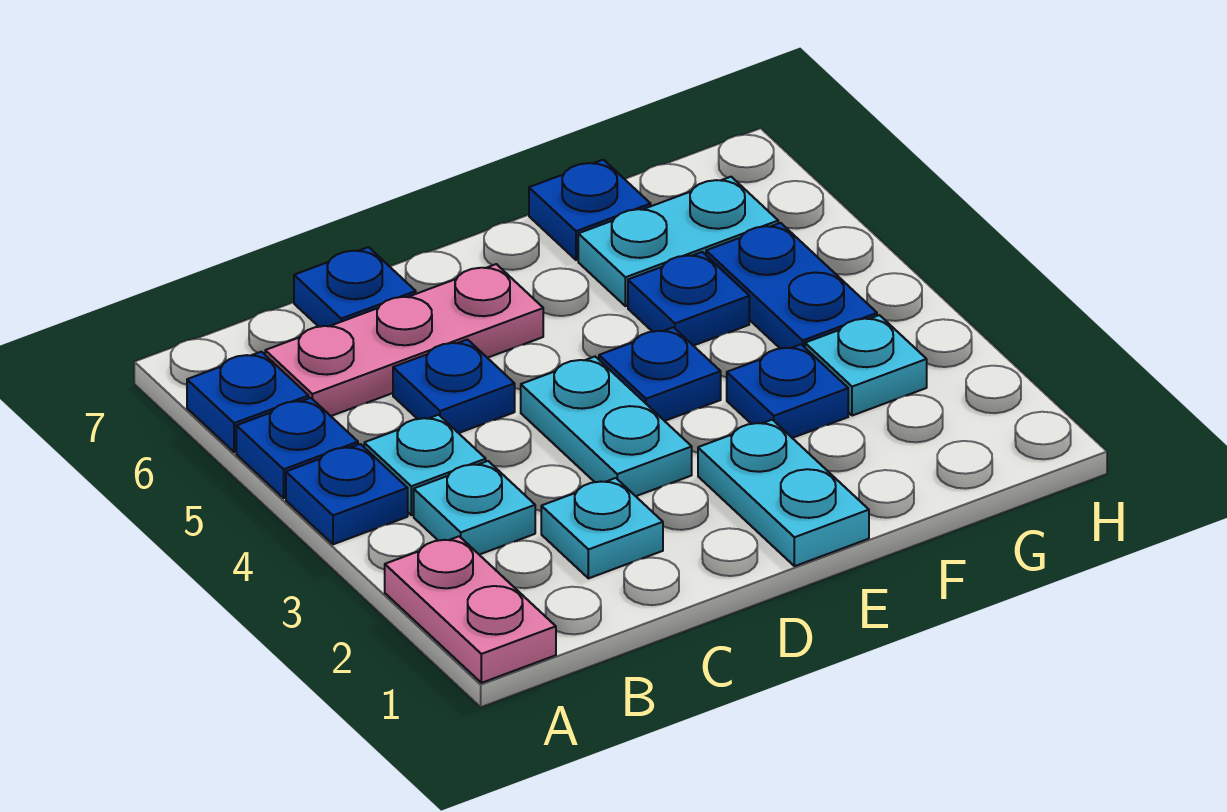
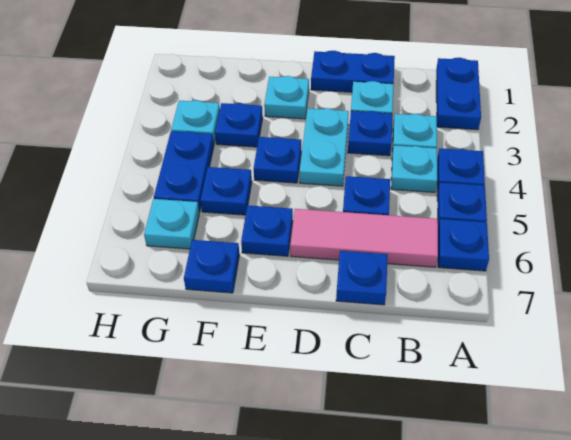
pink 1x2 plate [385,536,556,683] -> blue 1x2 plate [436,58,481,130]
pink 1x3 plate [265,264,543,416] -> pink 1x3 tile [290,209,438,267]
none -> blue 1x2 plate [311,51,395,92]
none -> blue 1x1 plate [348,111,393,156]
cyan 1x2 plate [698,420,869,566] -> cyan 1x1 plate [264,76,309,119]
none -> blue 1x1 plate [241,205,293,256]
cyan 1x2 plate [578,177,778,306] -> cyan 1x1 plate [144,199,199,249]

